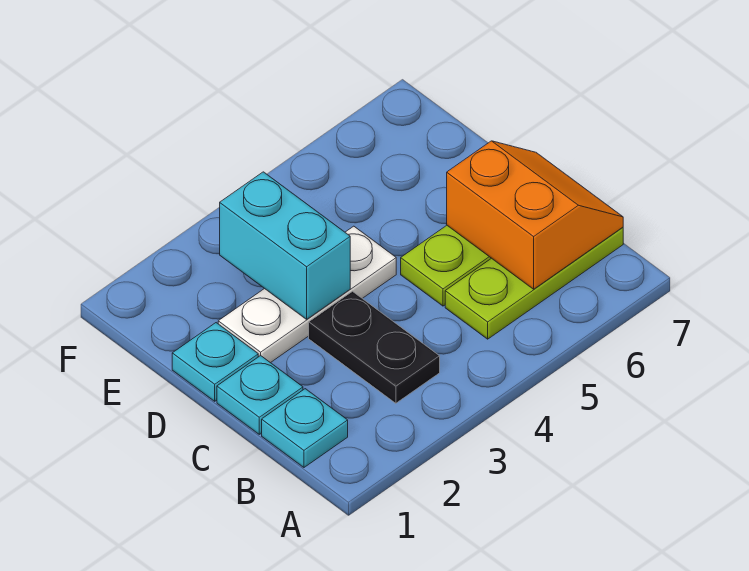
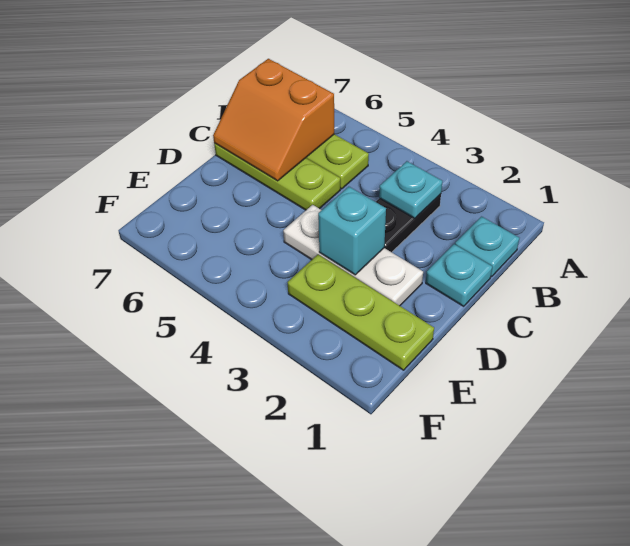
orange 2x2 slope [447,141,623,289] -> orange 2x2 slope turned to [213,59,334,181]
cyan 1x1 plate [172,323,258,401] -> cyan 1x1 plate moved to [379,161,442,218]
cyan 1x2 brick [220,172,350,319] -> cyan 1x1 brick [318,187,386,275]
none -> lime 1x3 plate [287,255,434,370]

